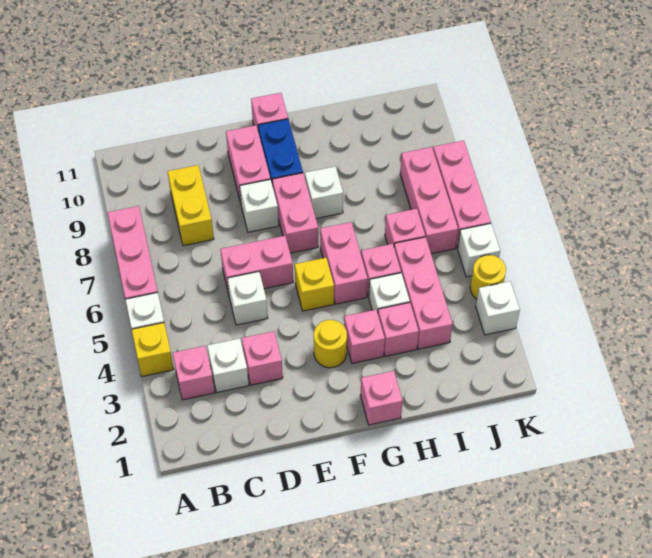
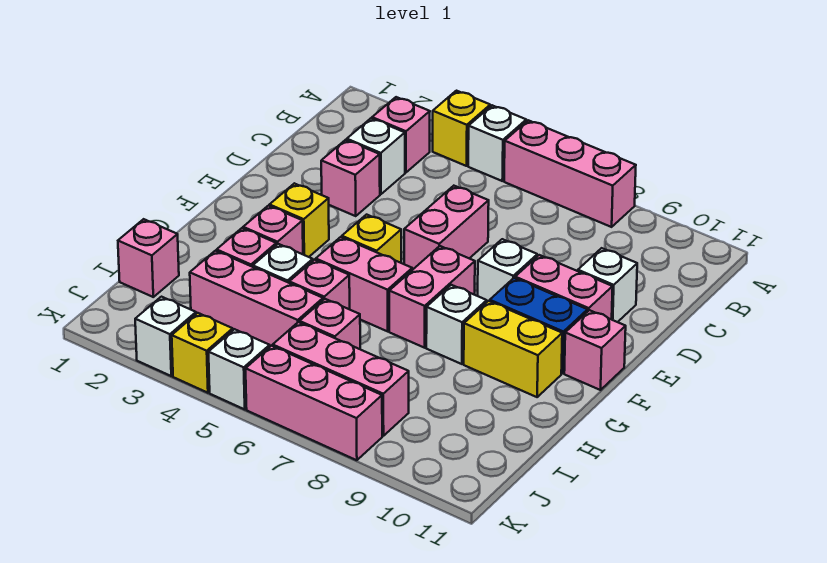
yellow 1x2 brick [168,165,214,246] -> yellow 1x2 brick moved to [464,301,562,397]
white 1x1 brick [227,272,268,325] -> white 1x1 brick moved to [578,248,637,322]
yellow 1x1 round brick [314,320,347,368] -> yellow 1x1 brick [269,183,329,257]
pink 1x2 brick [272,173,318,253] -> pink 1x2 brick turned to [389,246,475,348]
pink 1x1 brick [360,371,403,425] -> pink 1x1 brick moved to [118,219,179,297]
yellow 1x1 round brick [470,255,506,299] -> yellow 1x1 brick [172,313,233,393]

